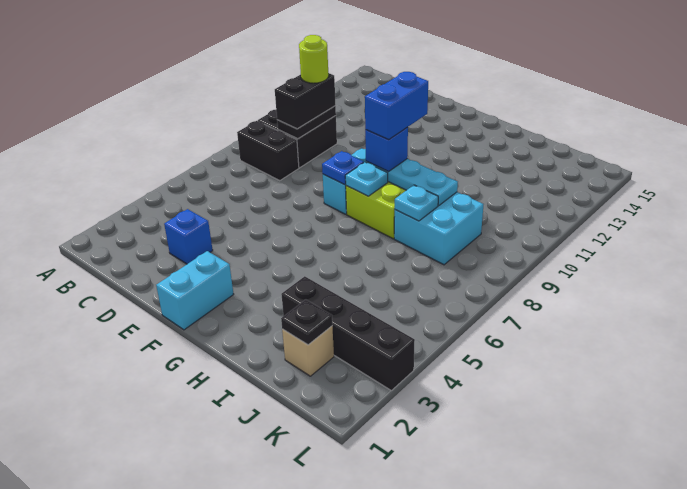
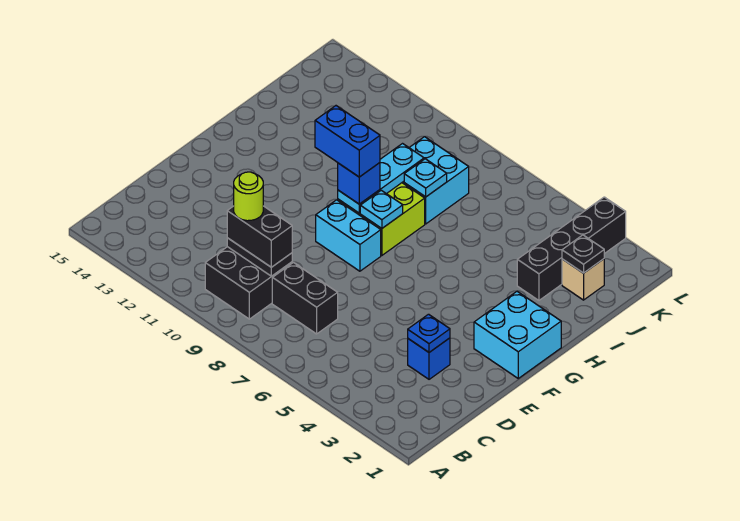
black 1x2 brick [237,121,299,181] -> black 1x2 brick turned to [272,263,338,334]
cyan 1x2 brick [156,251,234,330] -> cyan 2x2 brick [474,292,561,378]
blue 1x1 plate [322,151,364,185] -> blue 1x1 plate moved to [408,314,450,352]

